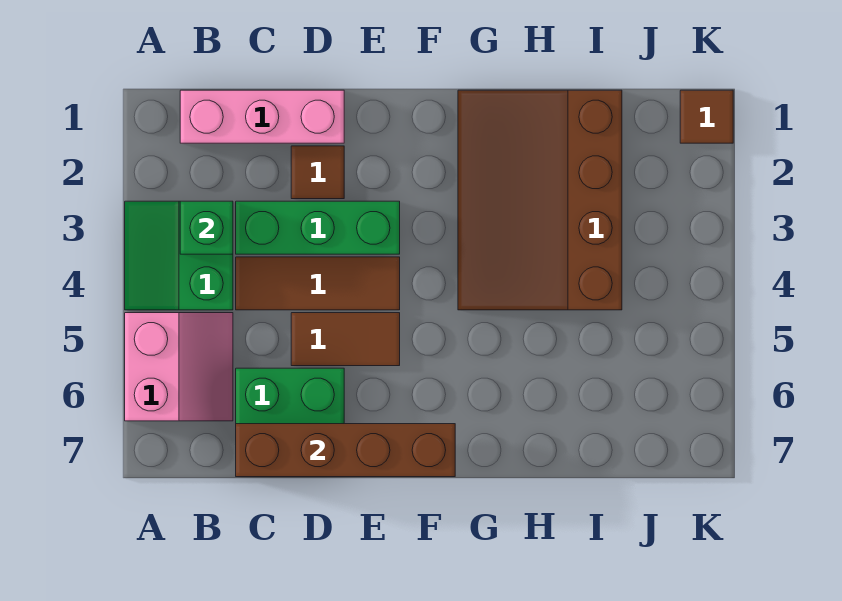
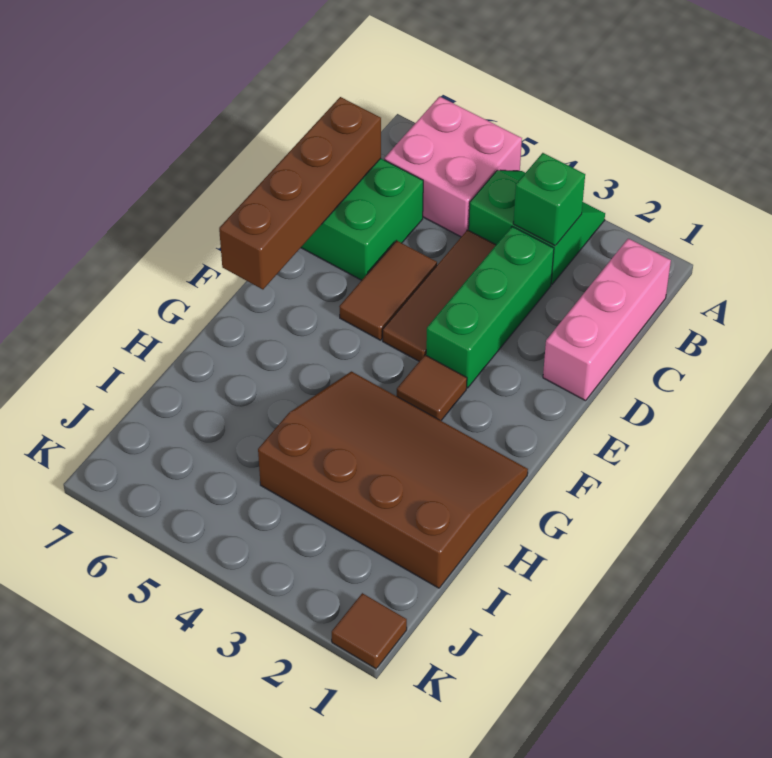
pink 2x2 slope [125,313,233,421] -> pink 2x2 brick [384,97,522,237]
brown 1x1 tile [291,146,344,199] -> brown 1x1 tile moved to [397,355,467,421]

